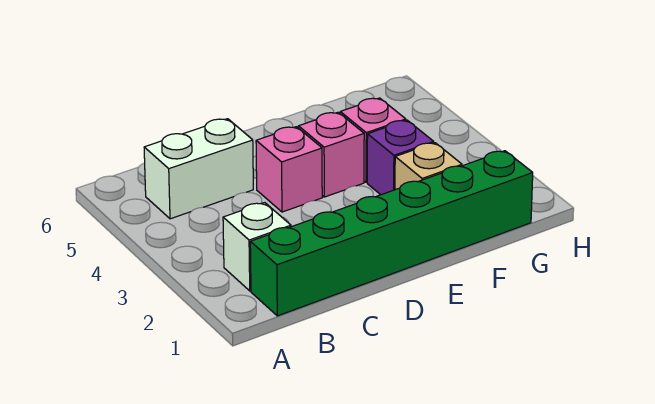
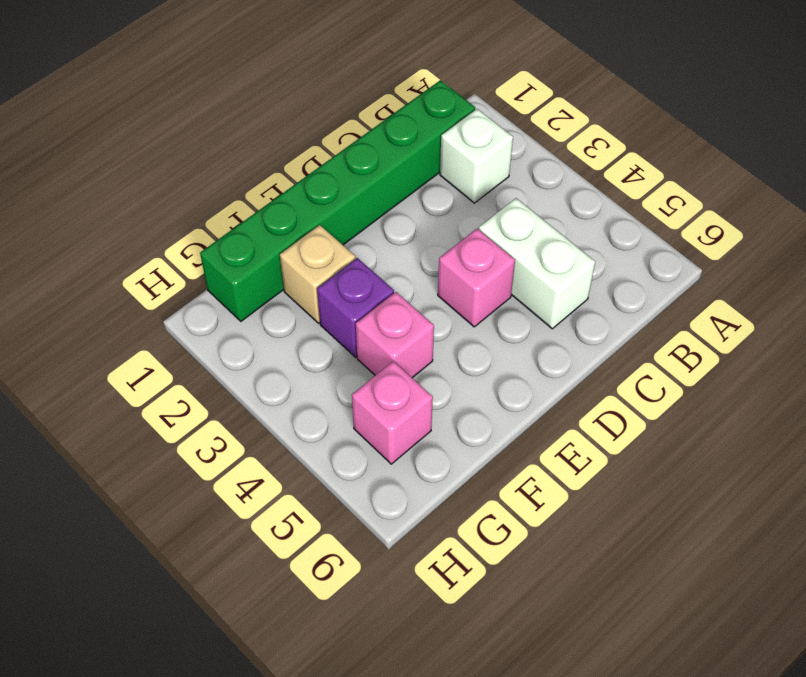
white 1x2 brick [144,119,253,219] -> white 1x2 brick turned to [479,198,595,329]
pink 1x1 brick [298,112,364,197] -> pink 1x1 brick moved to [352,361,433,464]

